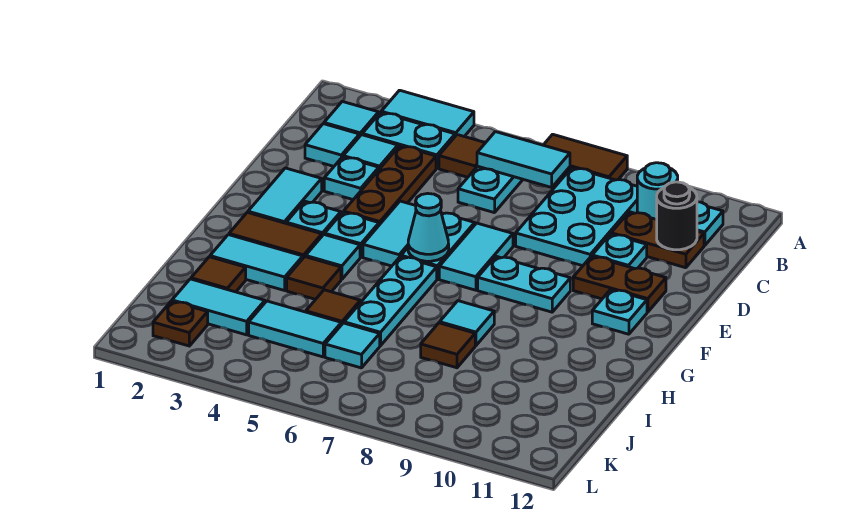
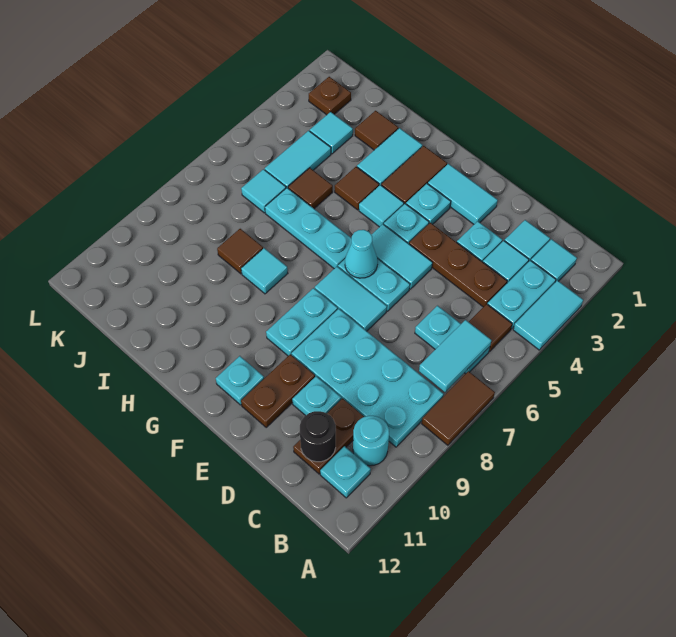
cyan 2x3 plate [516,168,637,266] -> cyan 2x4 plate [291,309,444,447]
cyan 1x2 tile [172,279,265,335] -> cyan 1x1 tile [310,112,353,154]

